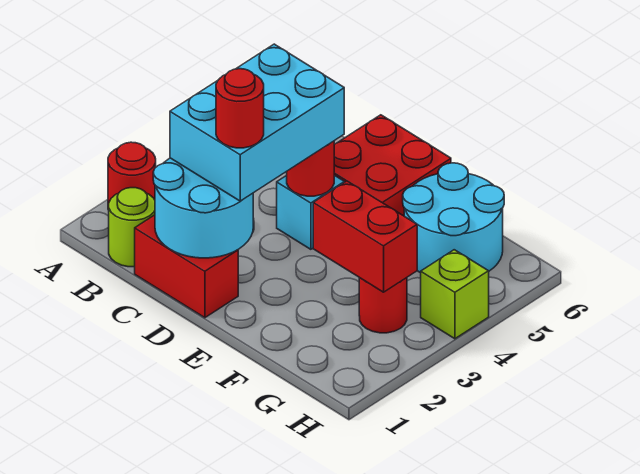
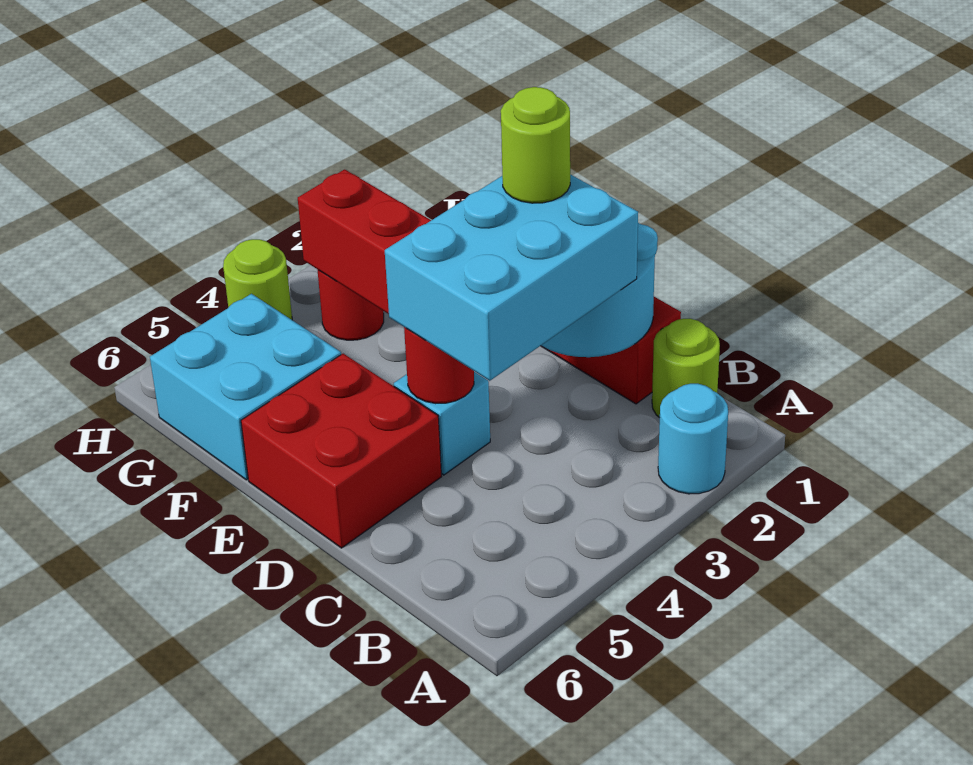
red 1x1 round brick [108,142,156,210] -> cyan 1x1 round brick [658,384,728,494]
red 1x1 round brick [216,69,264,148] -> lime 1x1 round brick [501,87,570,203]
cyan 2x2 round brick [403,163,504,273] -> cyan 2x2 brick [150,294,341,480]
lime 1x1 brick [421,250,489,339] -> lime 1x1 round brick [223,239,292,320]

